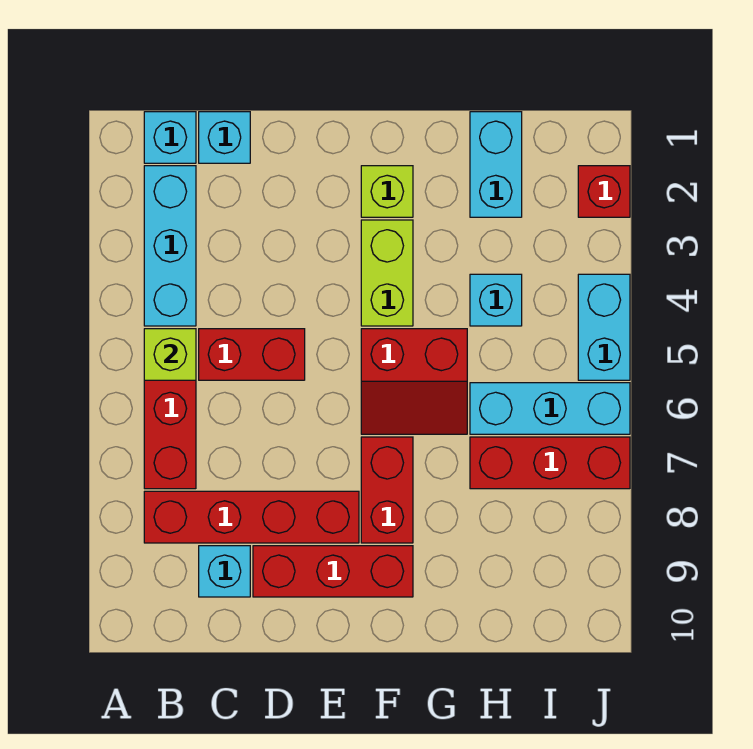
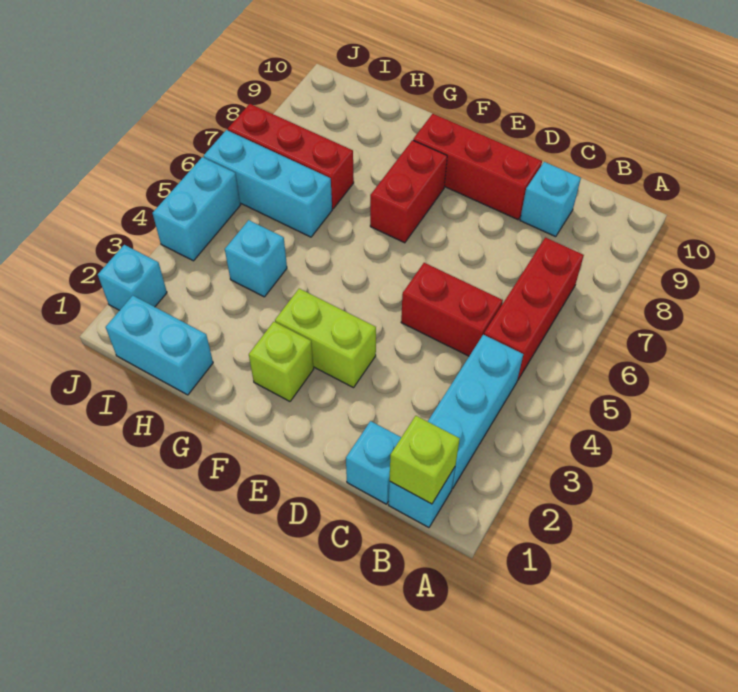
lime 1x1 brick [144,329,196,380] -> lime 1x1 brick moved to [389,416,460,504]
red 1x4 brick [144,491,359,543] -> none
lime 1x2 brick [361,220,413,326] -> lime 1x2 brick turned to [275,289,376,388]
red 2x2 slope [361,329,467,434] -> none
cyan 1x2 brick [470,112,522,217] -> cyan 1x2 brick turned to [106,296,213,395]
red 1x1 brick [578,166,630,217] -> cyan 1x1 brick [98,245,167,310]

